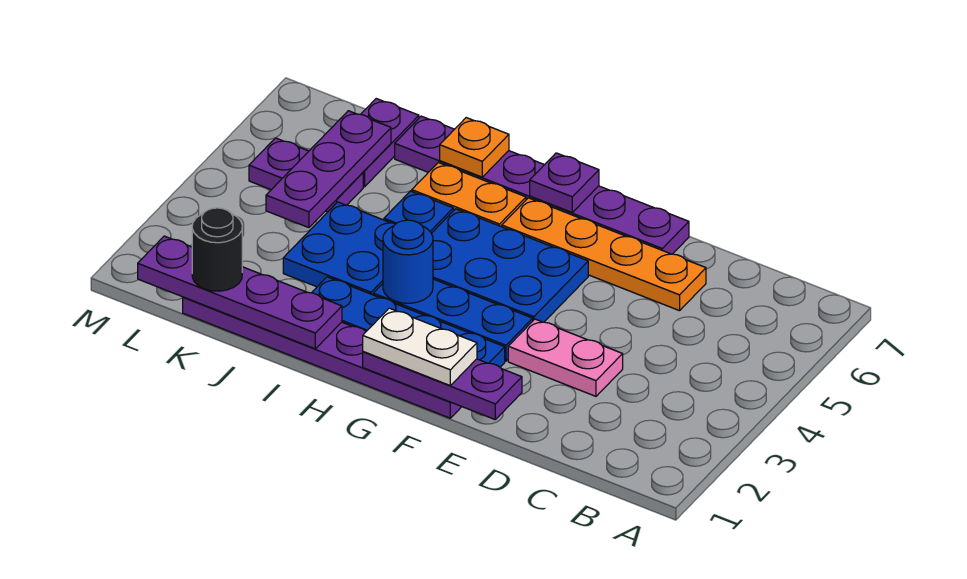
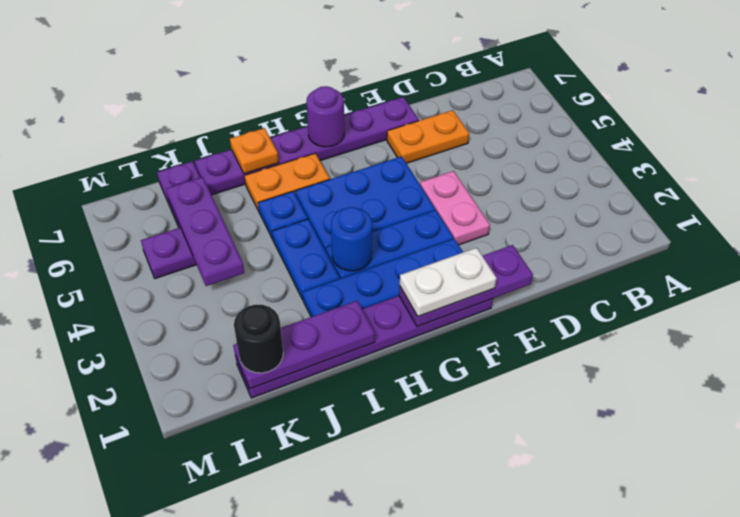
pink 1x2 plate [508,319,623,396] -> pink 1x2 plate turned to [420,171,490,245]
orange 1x4 plate [502,198,706,311] -> orange 1x2 plate [387,110,469,163]
purple 1x1 plate [530,153,599,212] -> purple 1x1 round brick [306,86,344,147]
purple 1x4 plate [138,236,342,349] -> purple 1x3 plate [233,301,375,389]
blue 2x2 plate [283,202,396,295] -> blue 1x2 plate [272,219,340,300]

